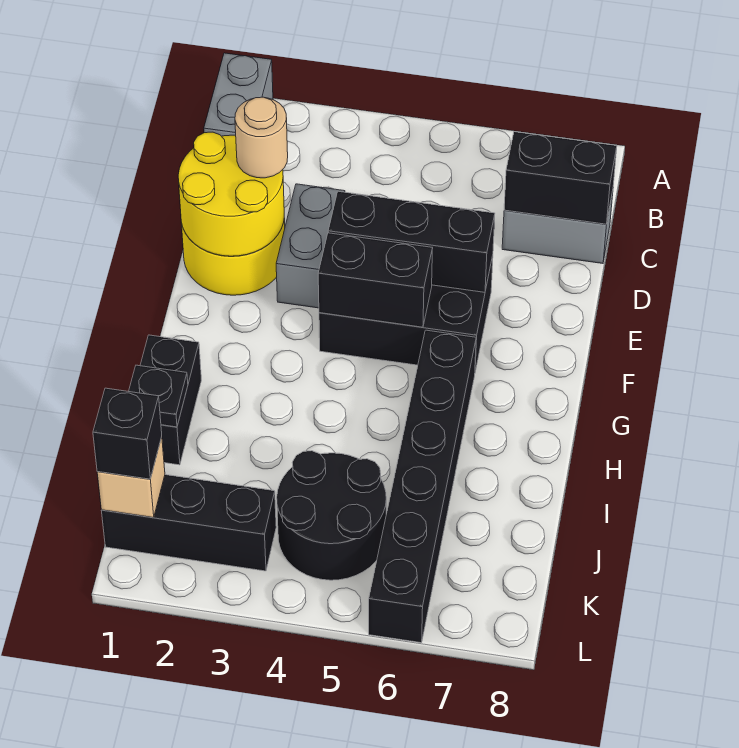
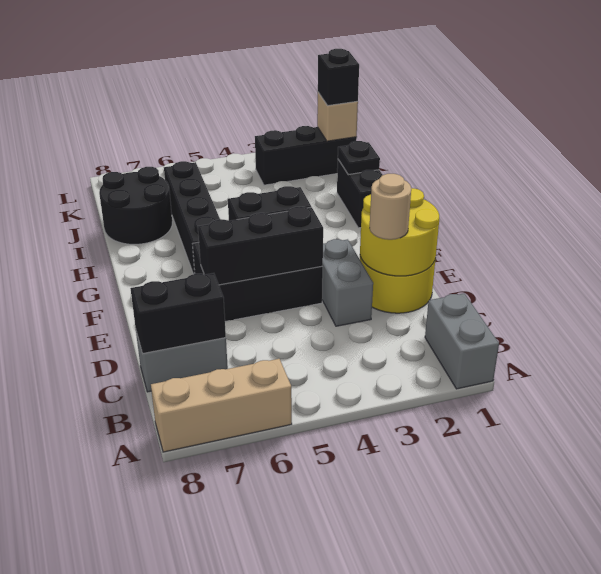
none -> tan 1x3 brick [151,359,292,452]
black 1x6 brick [369,330,476,643] -> black 1x4 brick [164,161,220,274]
black 2x2 round brick [277,451,386,580] -> black 2x2 round brick moved to [99,167,172,244]

